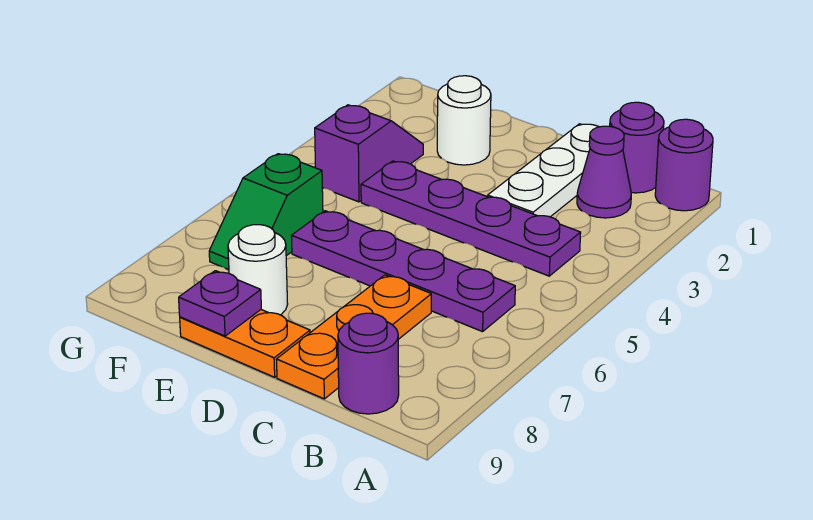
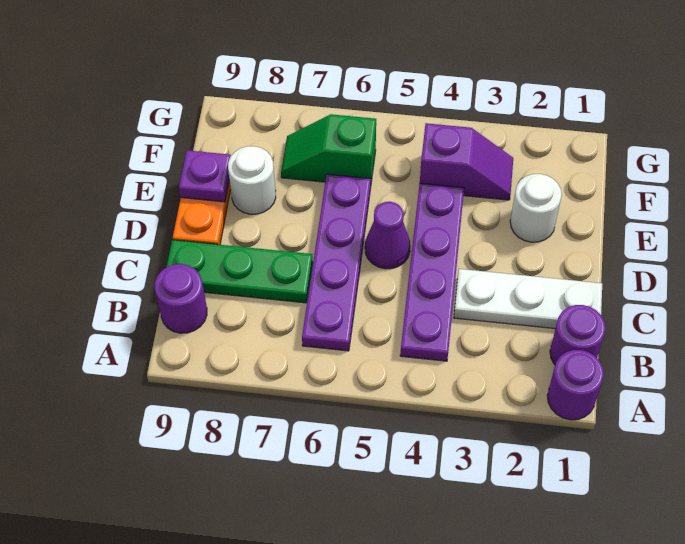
purple 1x1 cone [577,126,631,218] -> purple 1x1 cone moved to [365,202,410,269]
orange 1x3 plate [276,275,431,399] -> green 1x3 plate [167,240,313,303]

